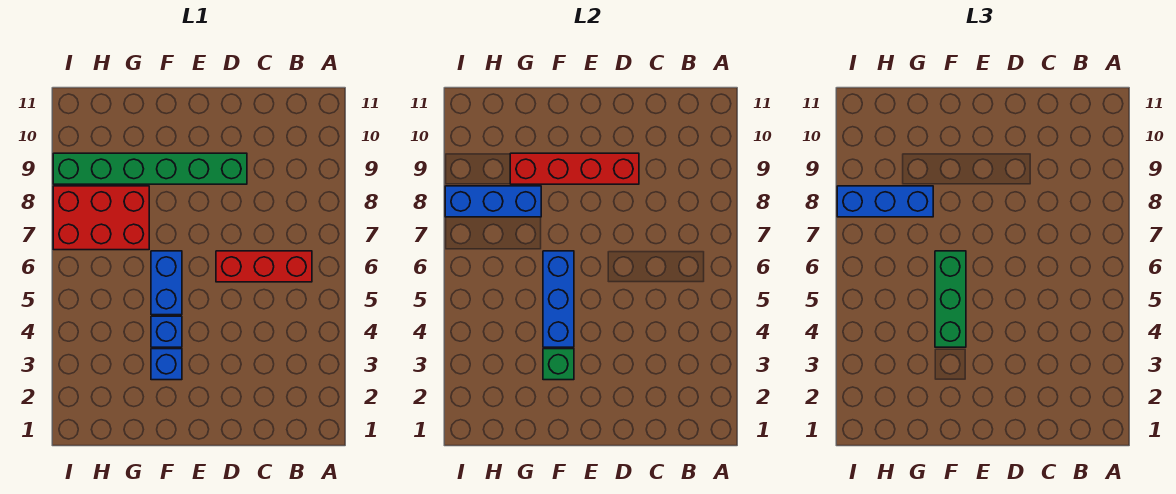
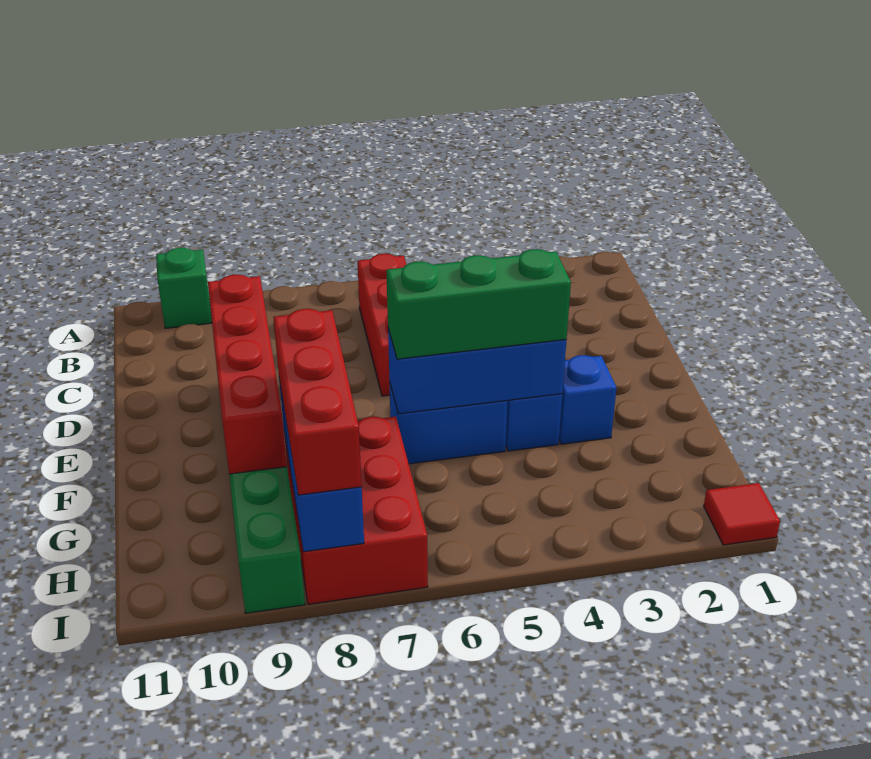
green 1x1 brick [543,349,574,380] -> green 1x1 brick moved to [156,248,212,328]
blue 1x3 brick [837,186,933,217] -> red 1x3 brick [273,309,362,495]
none -> red 1x1 tile [704,483,780,545]

